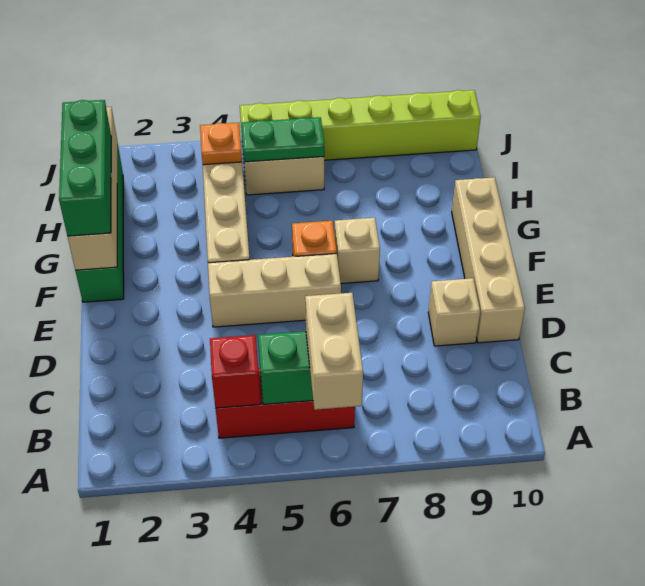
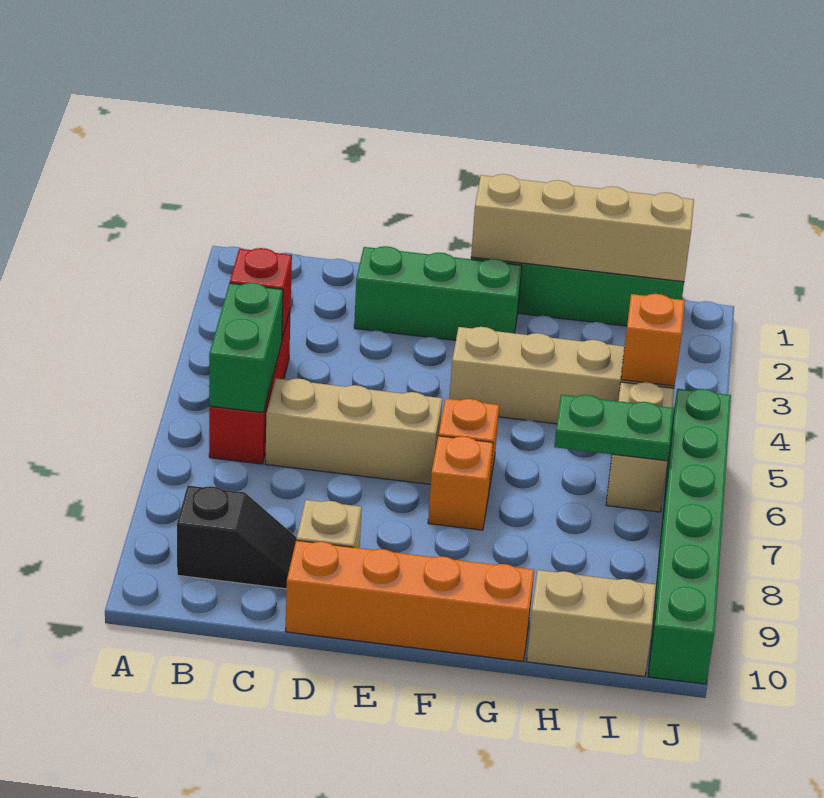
tan 1x2 brick [305,293,363,410] -> tan 1x2 brick moved to [527,570,656,677]
none -> black 1x2 slope [177,486,297,589]
tan 1x4 brick [452,177,525,343] -> orange 1x4 brick [285,540,534,661]
tan 1x3 brick [208,254,341,327] -> tan 1x3 brick turned to [265,378,442,484]
green 1x3 brick [59,100,111,236] -> green 1x3 brick moved to [354,246,522,340]
tan 1x1 brick [335,218,380,284] -> orange 1x1 brick [428,436,493,530]
orange 1x1 plate [200,123,242,165] -> orange 1x1 brick [621,294,685,386]
green 1x2 plate [241,117,324,162] -> green 1x2 plate turned to [554,395,673,461]
lime 1x6 brick [240,90,481,160] -> green 1x6 brick [648,389,731,684]

